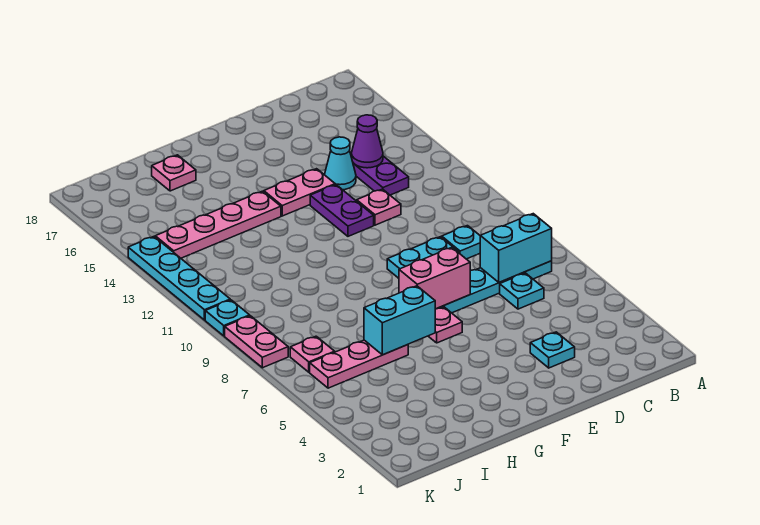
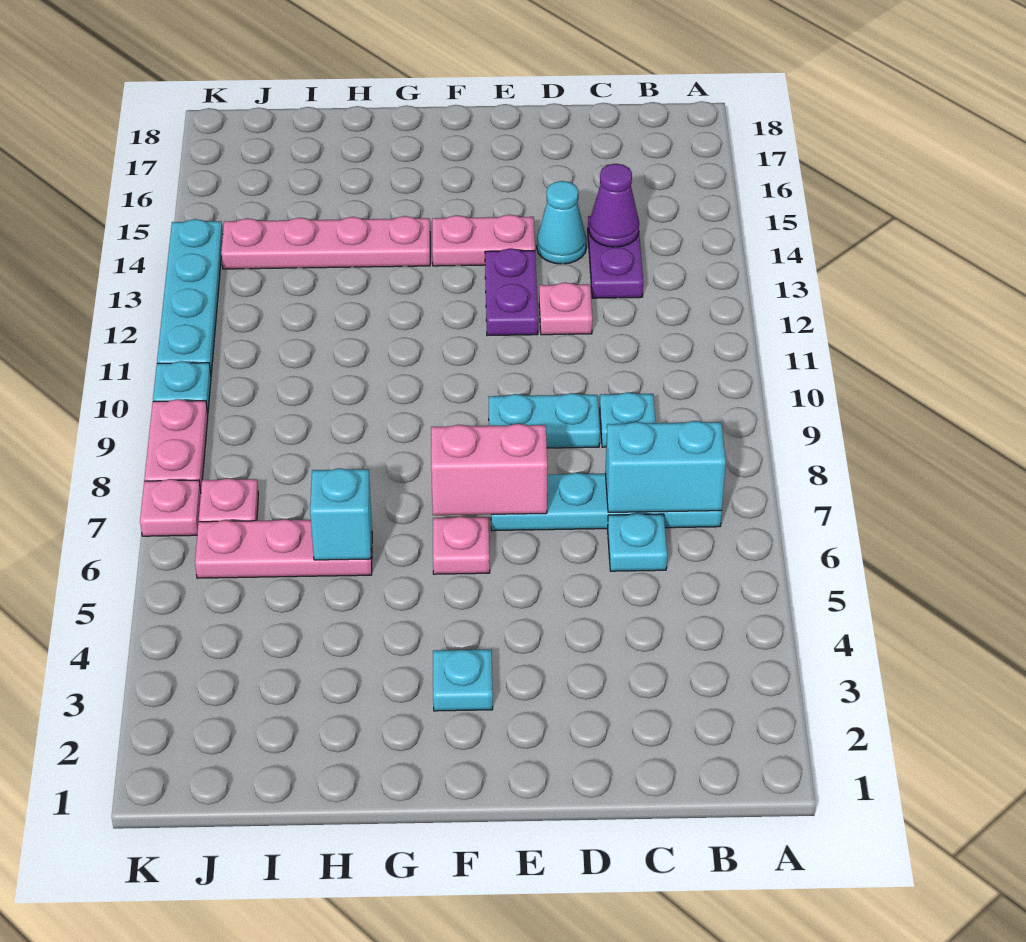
cyan 1x1 plate [530,332,575,368] -> cyan 1x1 plate moved to [433,650,493,711]
cyan 1x2 brick [364,286,435,355] -> cyan 1x1 brick [310,468,371,560]
pink 1x1 plate [152,155,196,191] -> pink 1x1 plate moved to [140,479,201,536]

